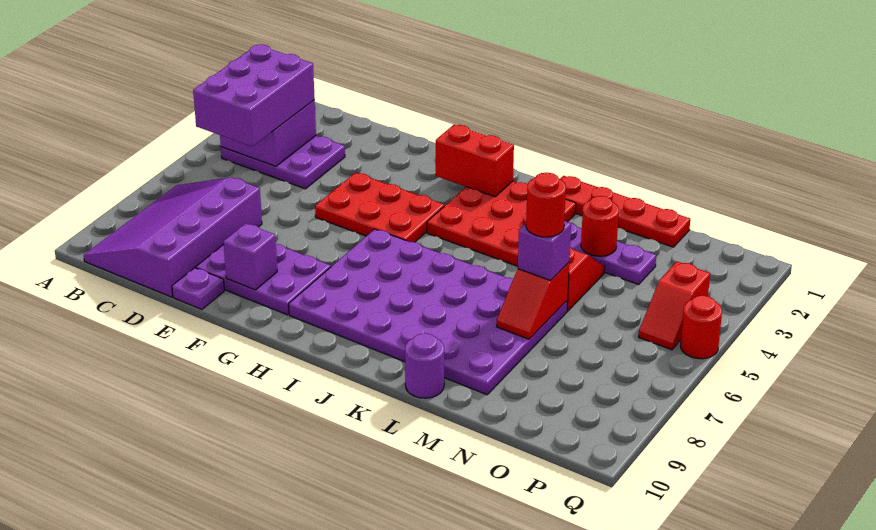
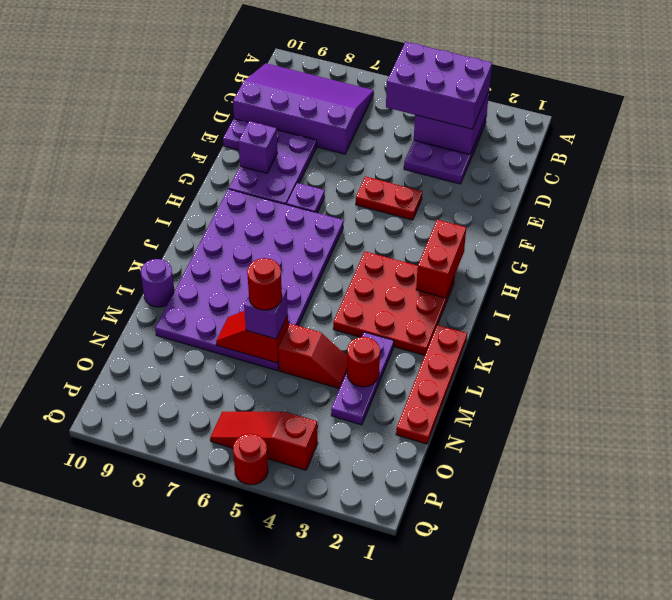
red 2x3 plate [315,173,444,242] -> red 1x2 plate [356,176,422,220]
none -> purple 1x1 plate [287,183,325,213]
red 1x2 slope [639,262,710,350] -> red 1x3 slope [210,412,318,470]

